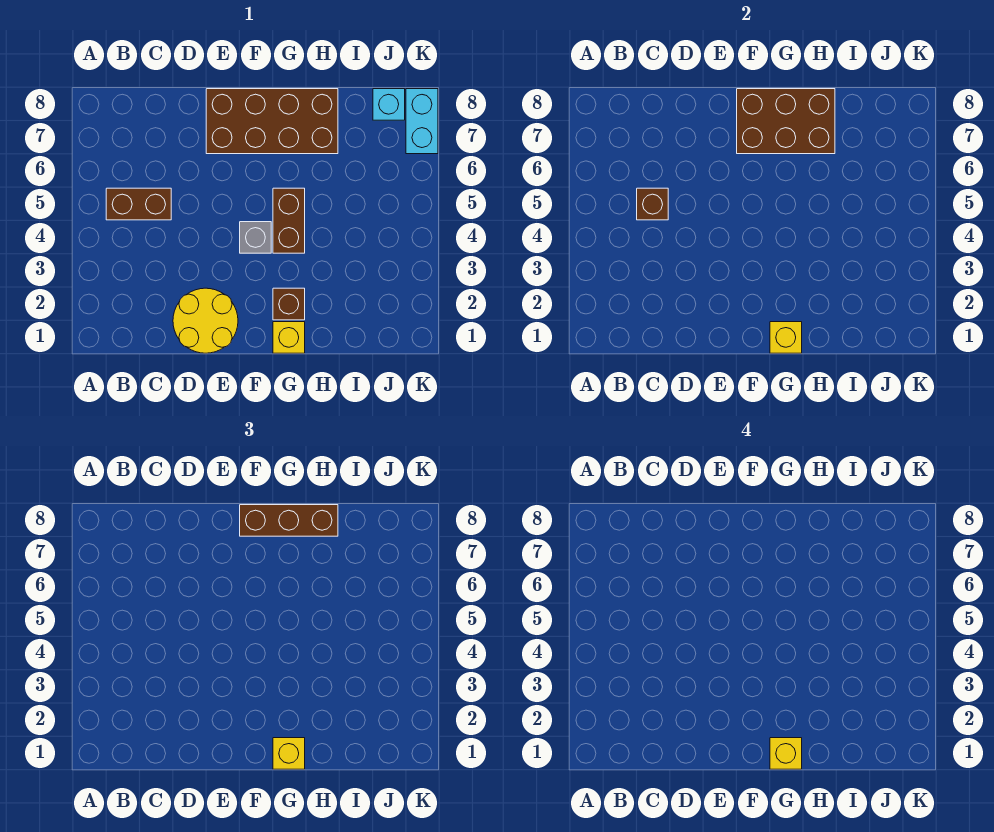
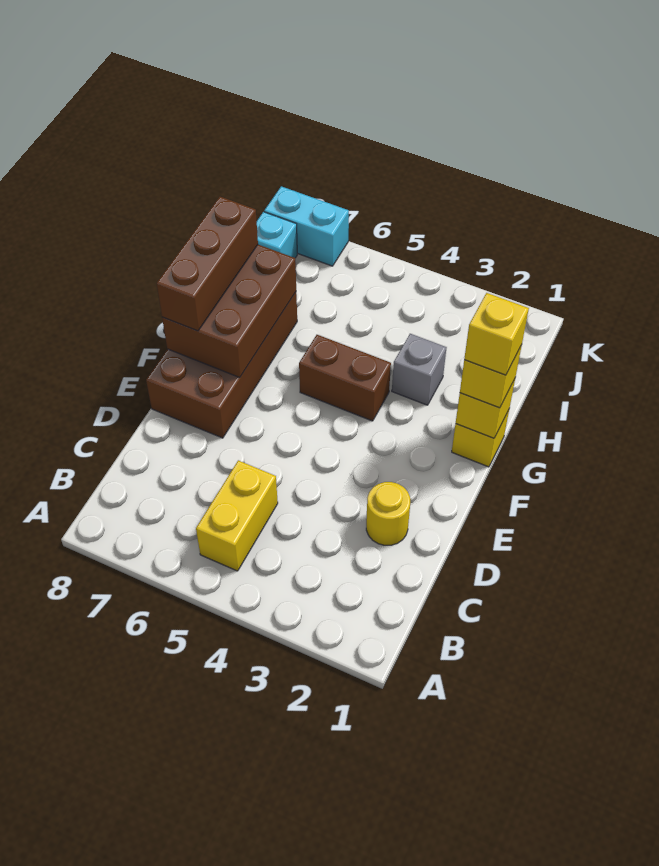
brown 1x2 brick [106,188,171,220] -> yellow 1x2 brick [196,460,278,571]
brown 1x1 brick [637,188,668,220] -> none
yellow 2x2 round brick [173,288,238,353] -> yellow 1x1 round brick [366,482,410,545]
grey 1x1 brick [240,222,271,253] -> grey 1x1 brick moved to [392,334,447,405]
brown 1x1 brick [273,288,305,320] -> none

